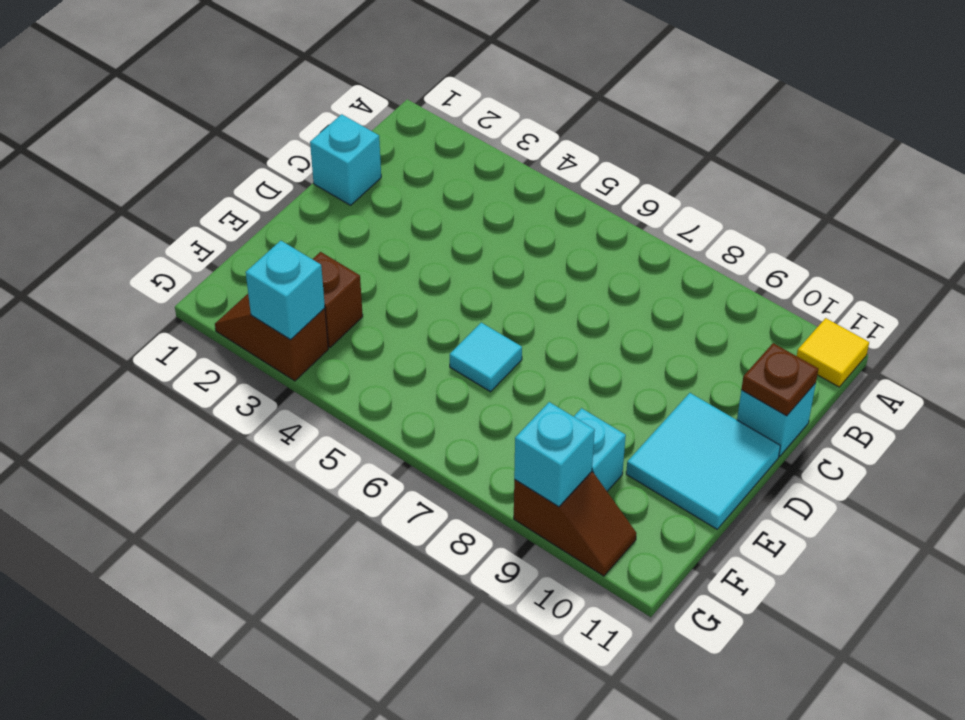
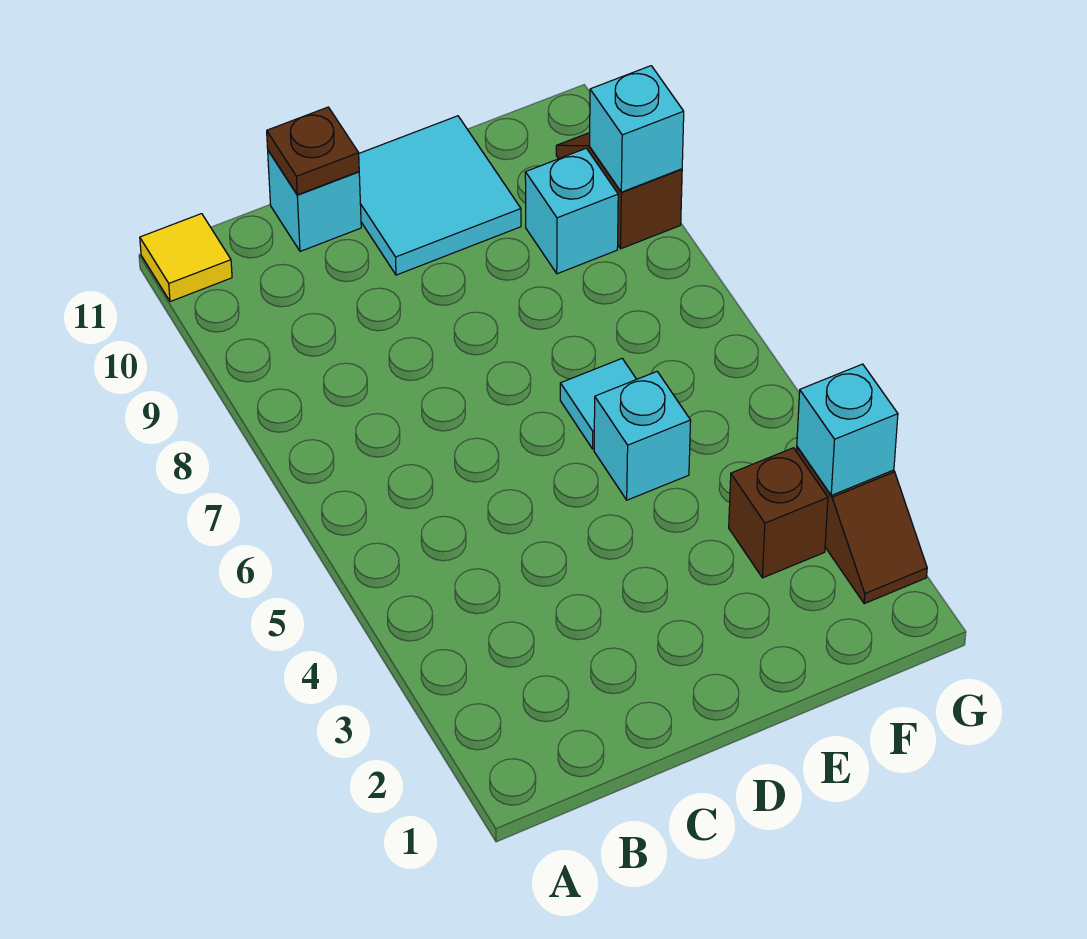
cyan 1x1 brick [310,114,381,205] -> cyan 1x1 brick moved to [594,372,691,500]

